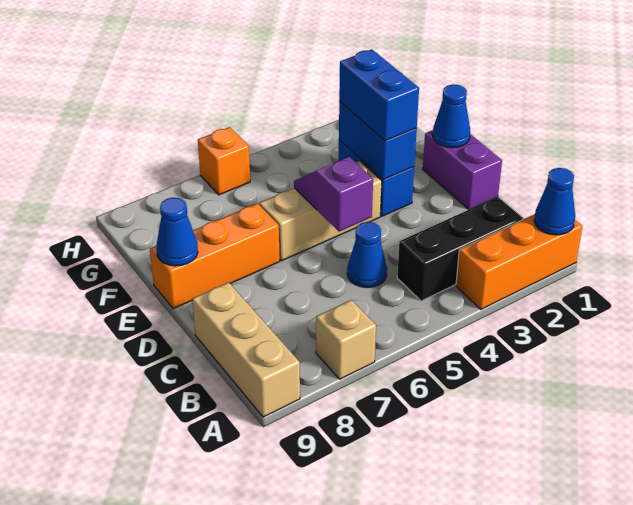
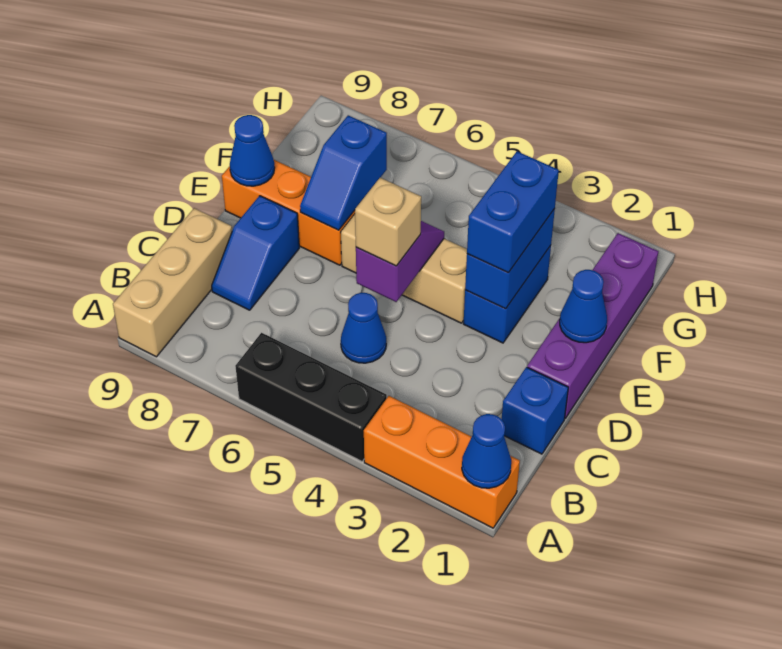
tan 1x1 brick [316,300,376,379] -> tan 1x1 brick moved to [355,178,421,266]
black 1x3 brick [397,197,523,301] -> black 1x3 brick moved to [235,333,387,461]
none -> blue 1x1 brick [502,367,568,454]
none -> blue 1x2 slope [212,196,299,310]
purple 1x2 brick [423,130,502,209] -> purple 1x4 brick [527,233,658,418]
none -> blue 1x2 slope [300,115,387,230]
orange 1x1 brick [198,127,250,195] -> none

